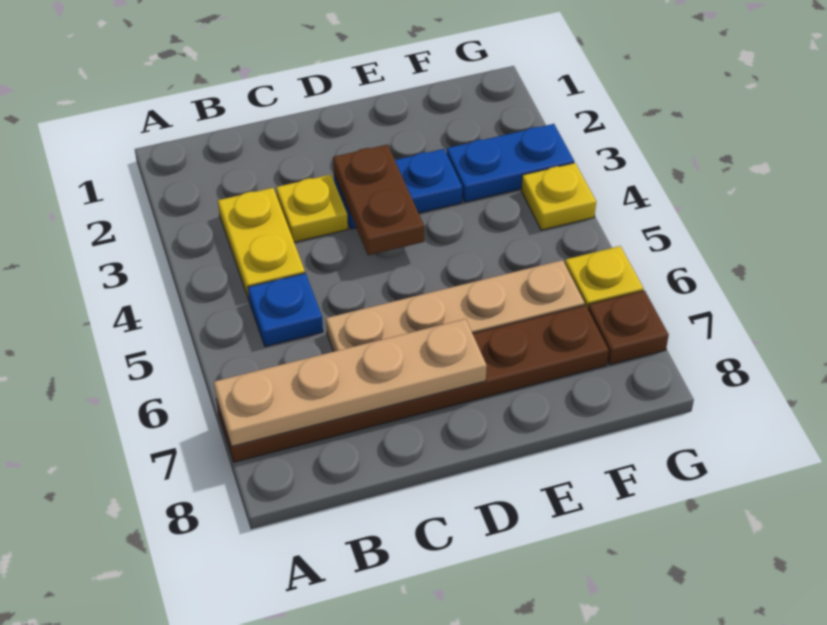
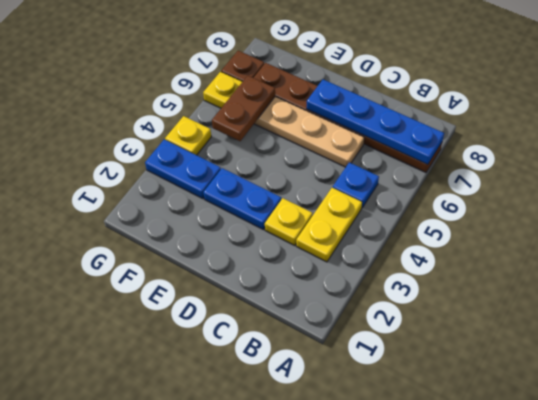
tan 1x4 plate [214,319,487,447] -> blue 1x4 plate [307,80,444,165]
brown 1x2 plate [333,145,424,255] -> brown 1x2 plate moved to [212,76,275,141]

